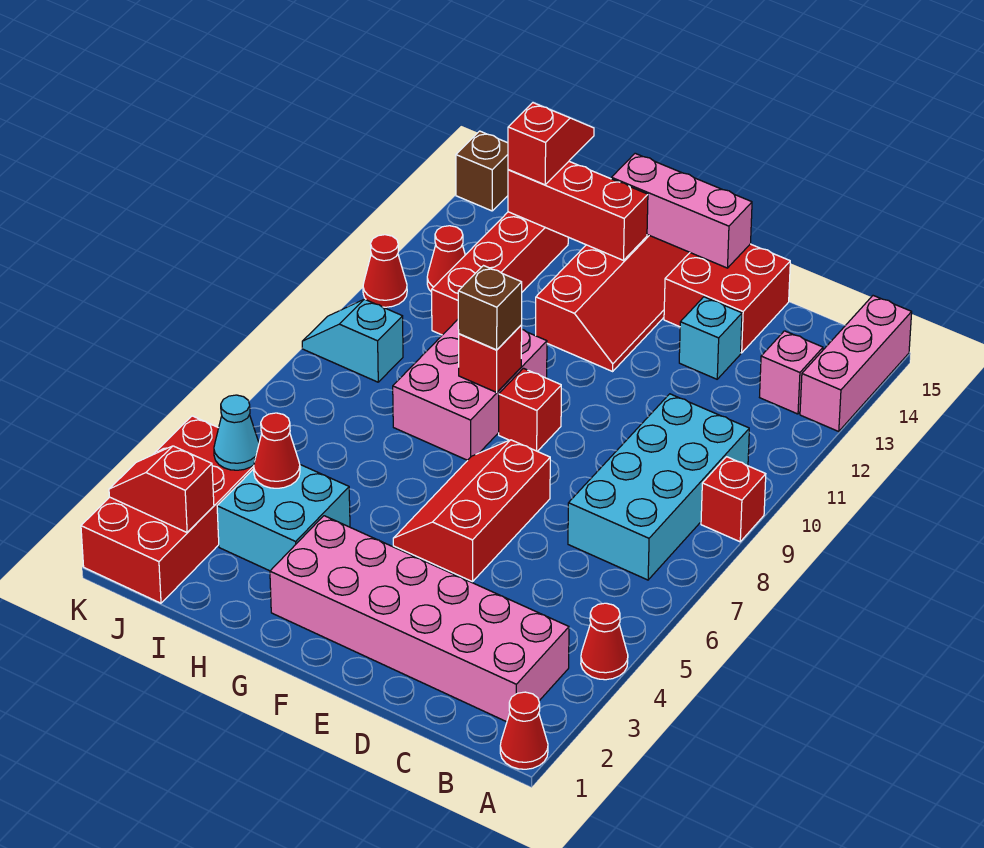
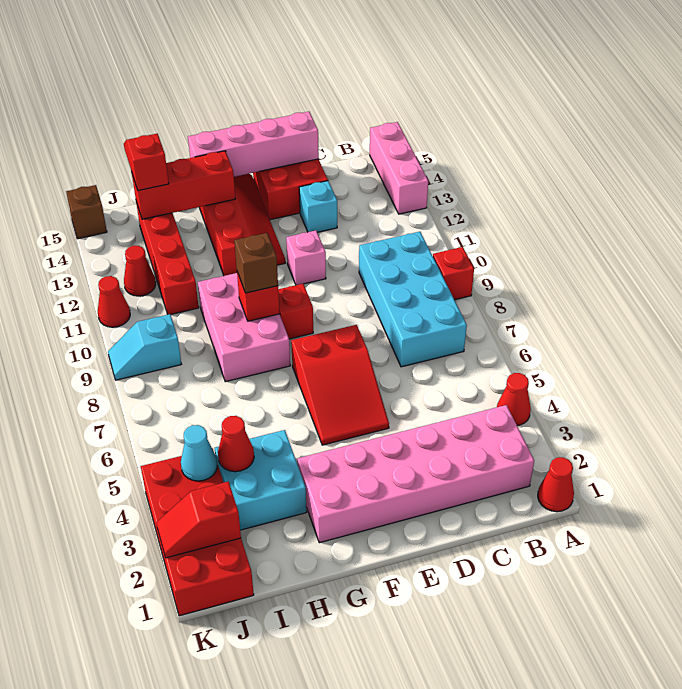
pink 1x1 brick [760,331,823,414] -> pink 1x1 brick moved to [286,230,326,285]
red 2x3 slope [393,440,550,582] -> red 2x3 slope turned to [291,325,389,445]
pink 1x3 brick [611,153,752,268] -> pink 1x4 brick [188,112,319,177]

